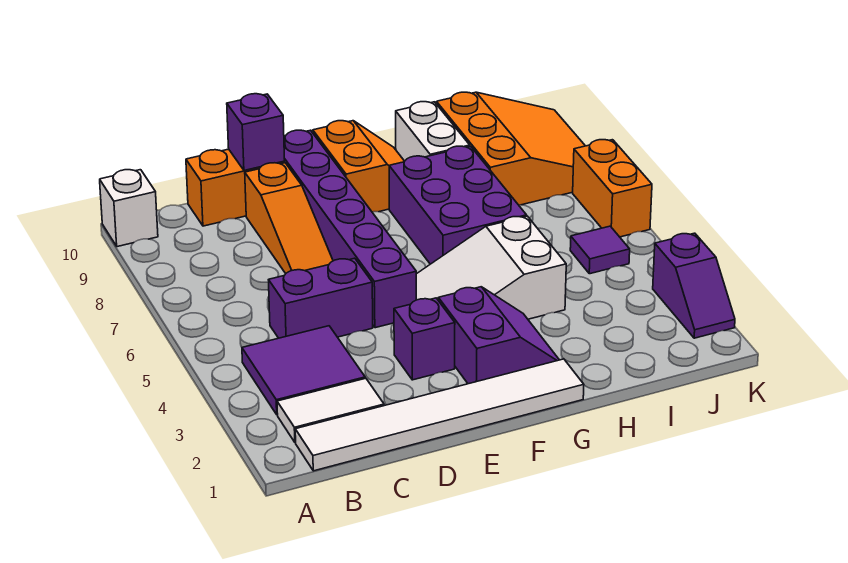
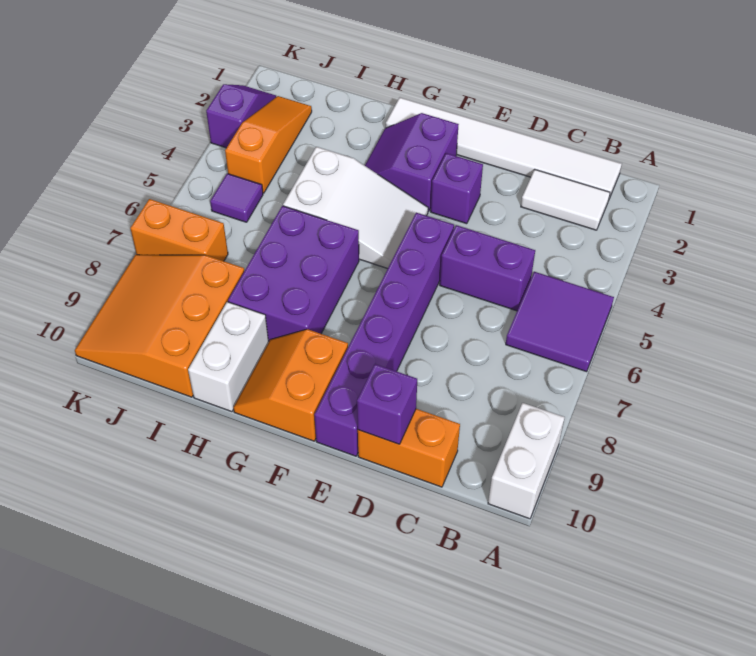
white 1x1 brick [100,170,158,247] -> white 1x2 brick [488,403,565,519]
purple 2x2 tile [242,326,365,415] -> purple 2x2 tile moved to [506,272,614,372]
orange 1x3 slope [245,163,333,274] -> orange 1x3 slope moved to [225,96,312,193]
orange 1x2 brick [573,140,652,237] -> orange 1x2 brick turned to [130,199,228,261]

